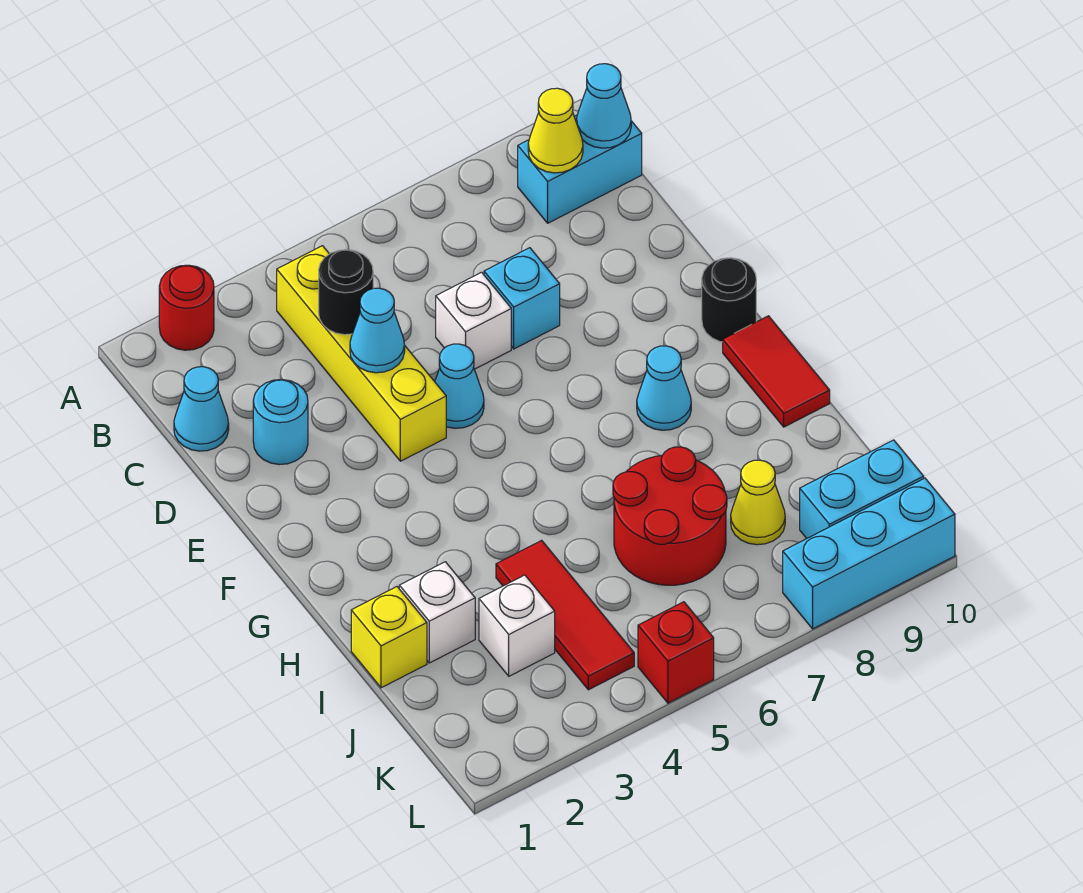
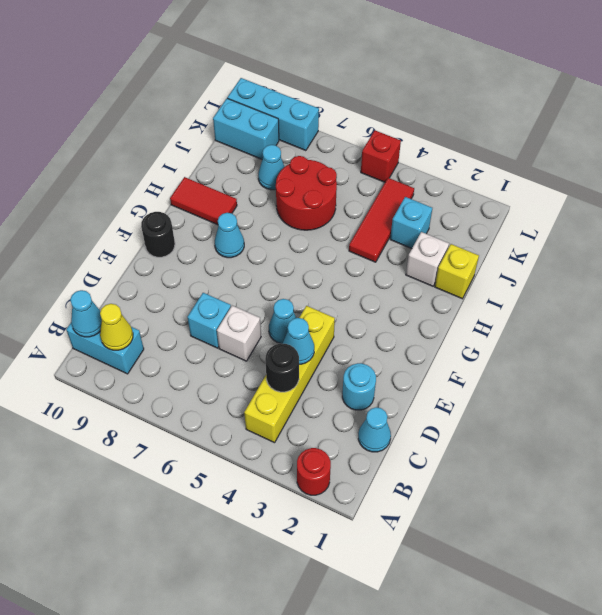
red 1x2 tile [723,316,830,427] -> red 1x2 tile turned to [170,177,237,225]
white 1x1 brick [479,575,555,676] -> cyan 1x1 brick [390,197,432,249]
yellow 1x1 cone [731,460,785,545] -> cyan 1x1 cone [258,145,284,190]

